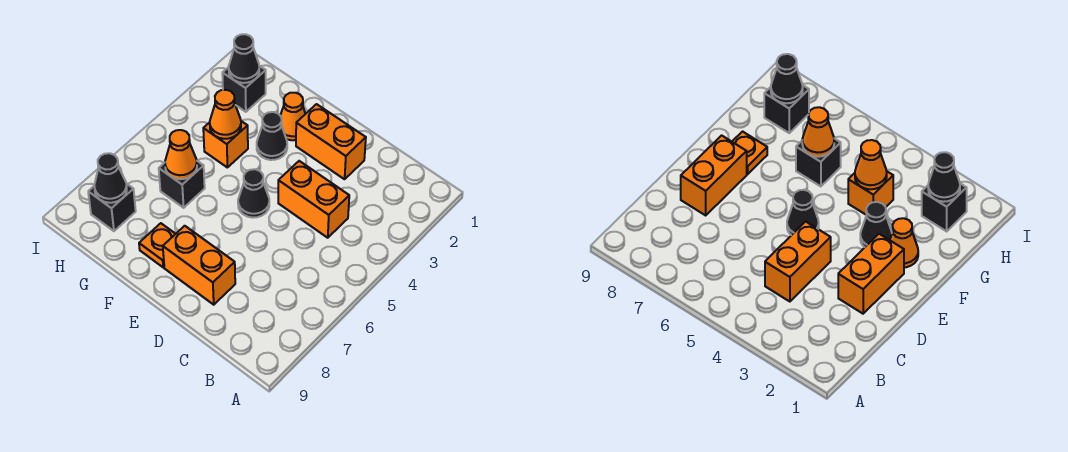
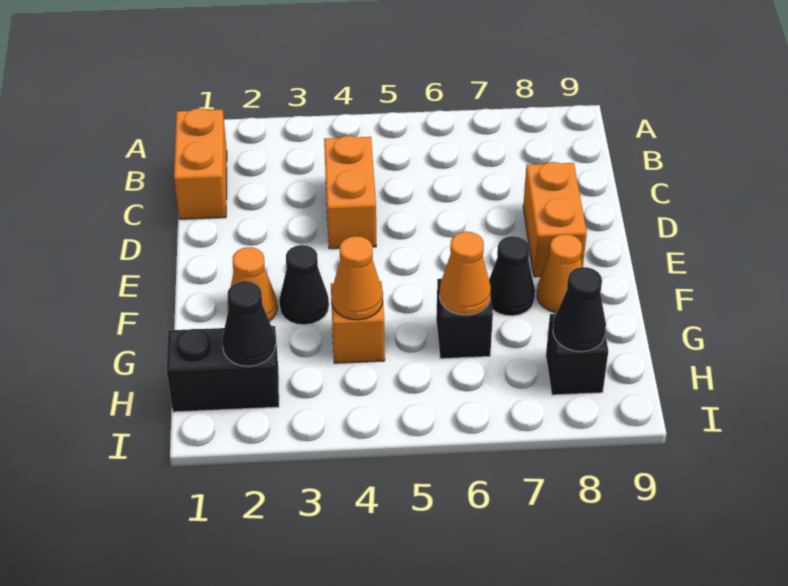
orange 1x2 brick [296,104,366,179] -> orange 1x2 brick moved to [174,108,227,219]
black 1x1 cone [238,169,269,218] -> black 1x1 cone moved to [489,236,535,316]
orange 1x1 plate [139,223,175,267] -> orange 1x1 cone [537,234,582,313]
black 1x1 brick [222,66,266,112] -> black 1x2 brick [167,326,279,412]

